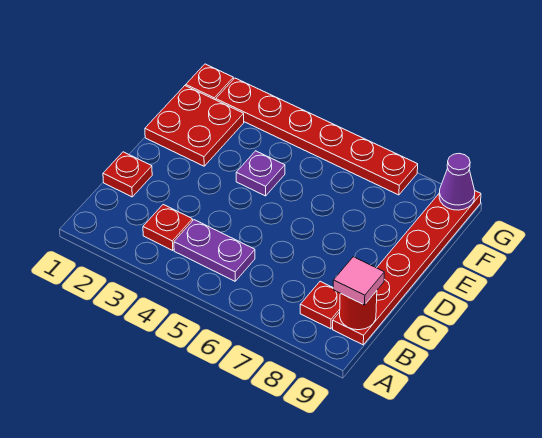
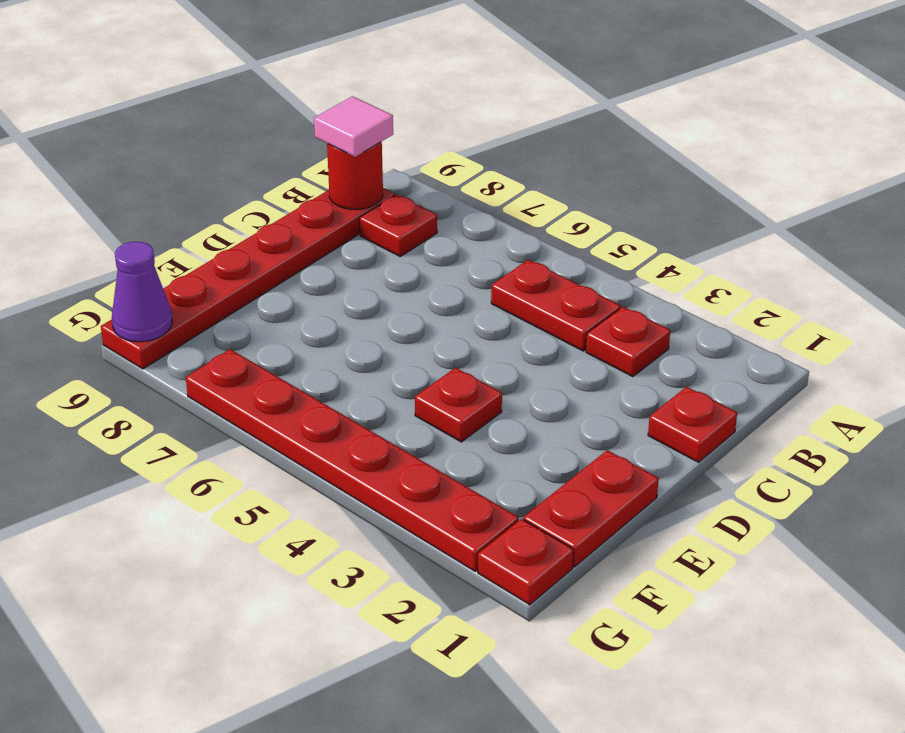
purple 1x2 plate [174,220,255,281] -> red 1x2 plate [491,260,621,351]
red 2x2 plate [145,86,244,166] -> red 1x2 plate [523,450,659,567]
purple 1x1 plate [236,151,285,196] -> red 1x1 plate [415,368,502,442]

